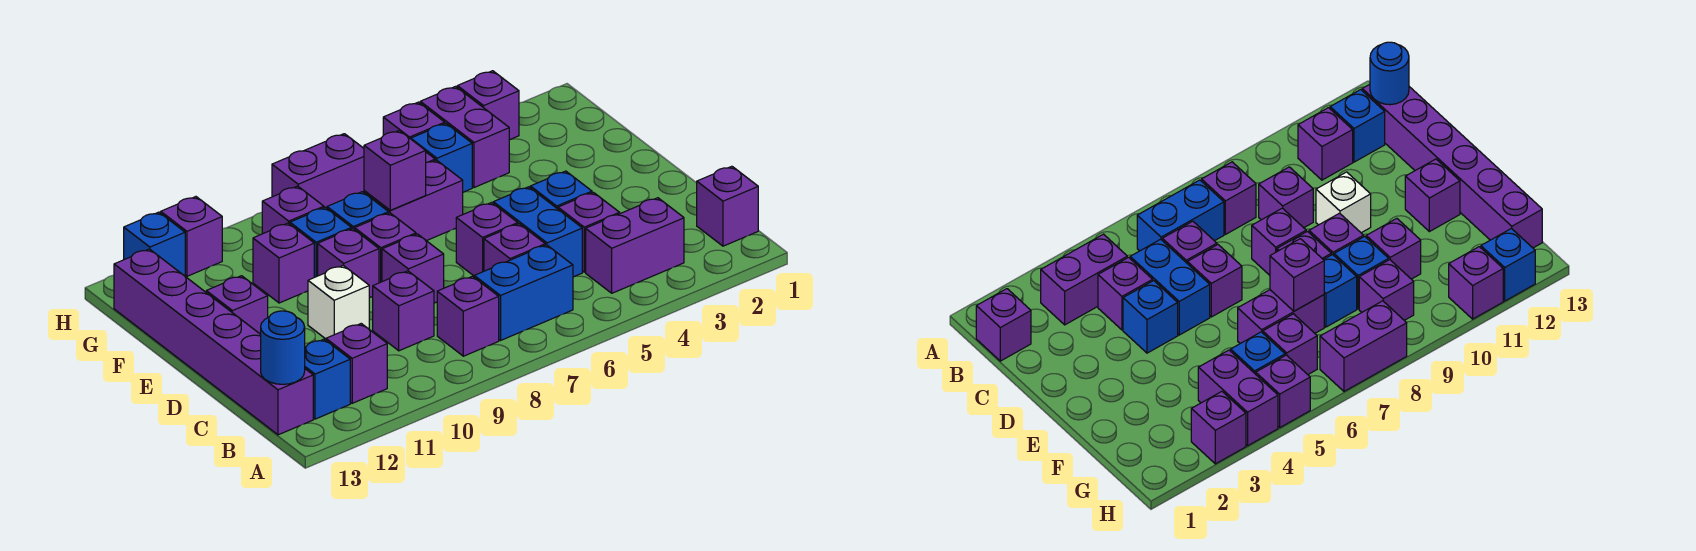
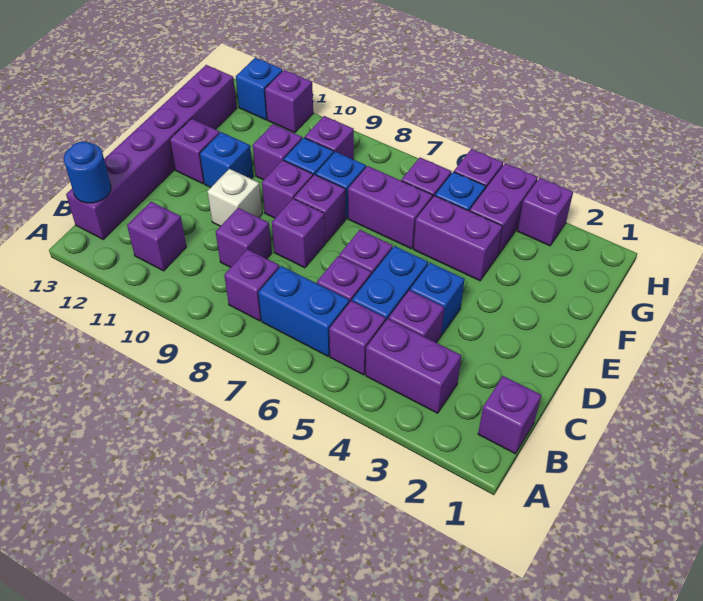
blue 1x1 brick [305,339,350,419] -> blue 1x1 brick moved to [200,132,253,187]
purple 1x1 brick [364,130,426,210] -> purple 1x1 brick moved to [329,301,386,375]
purple 1x2 brick [272,134,364,208] -> purple 1x2 brick moved to [414,196,503,281]

